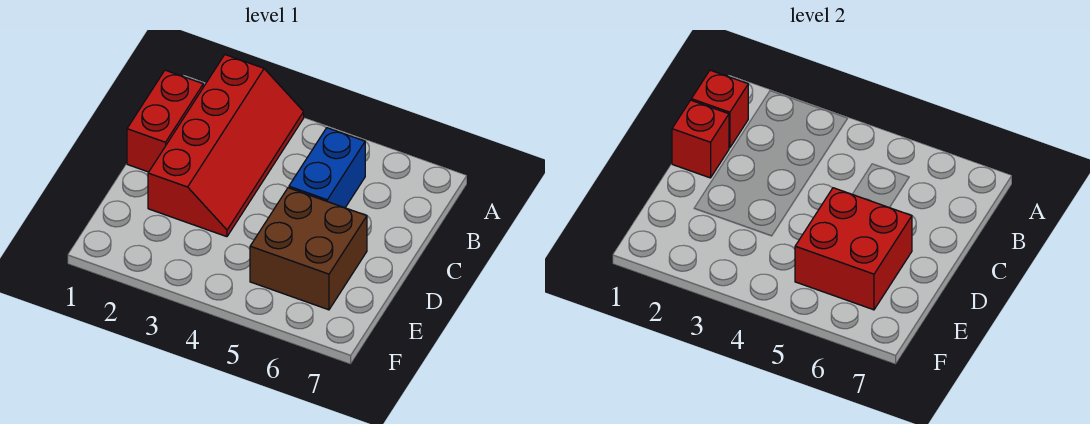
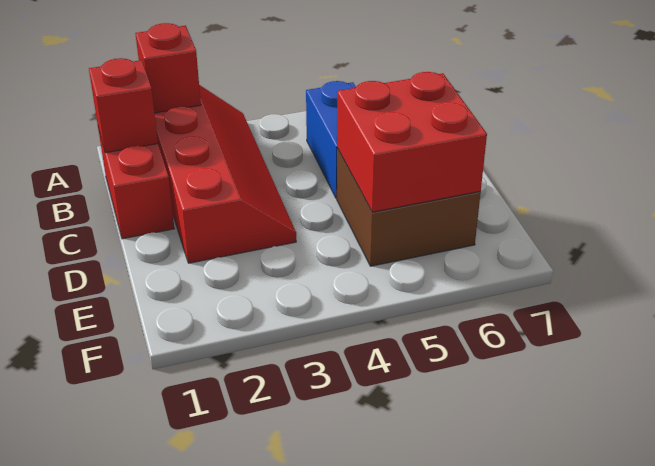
red 1x1 brick [672,100,729,178] -> red 1x1 brick moved to [135,23,201,113]

